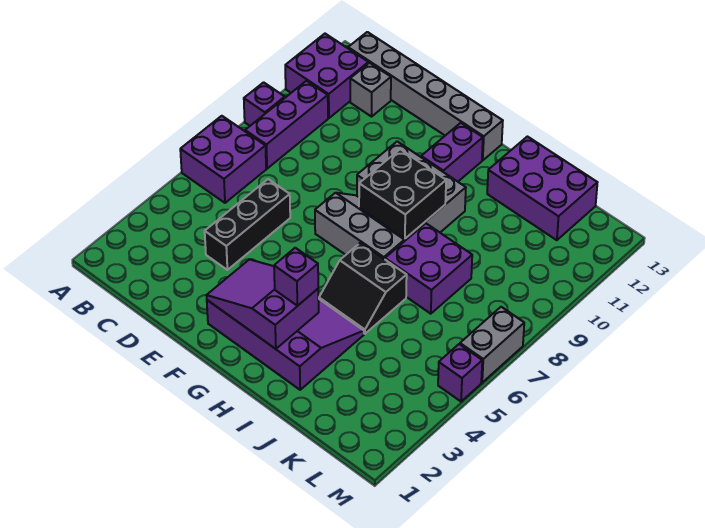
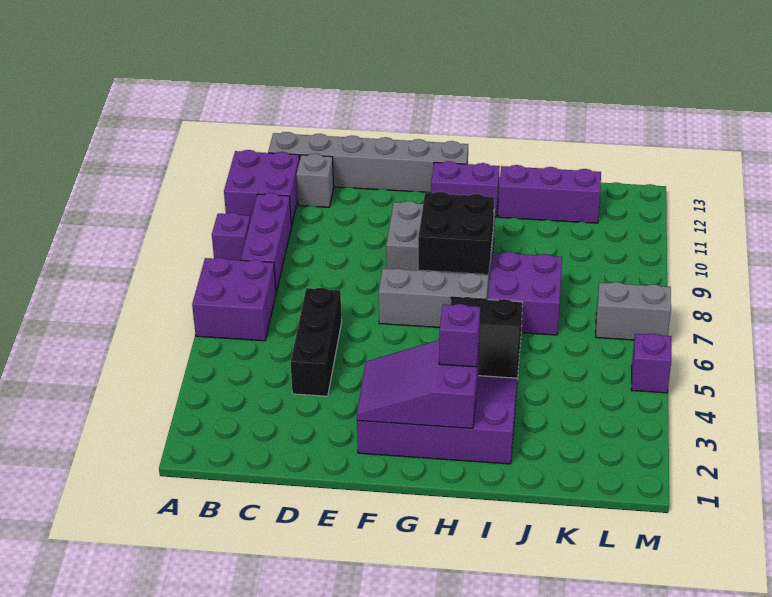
purple 1x2 brick [421,123,483,182] -> purple 1x2 brick turned to [431,161,500,217]
purple 2x3 brick [487,137,597,240] -> purple 1x3 brick [498,165,601,223]
grey 1x2 brick [460,307,524,382] -> grey 1x2 brick turned to [596,282,671,340]

